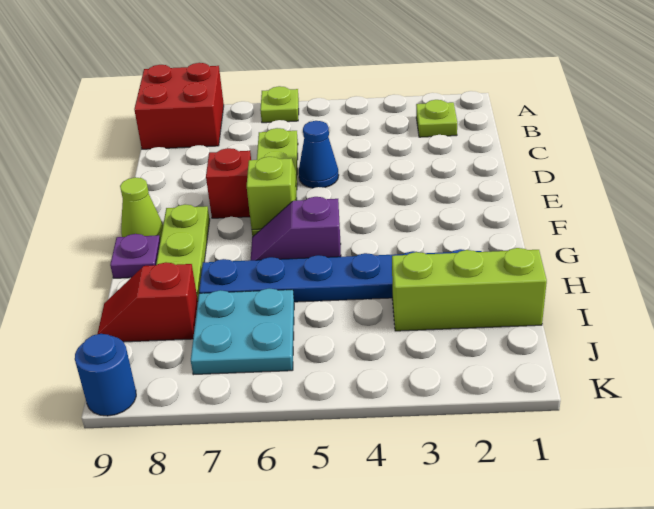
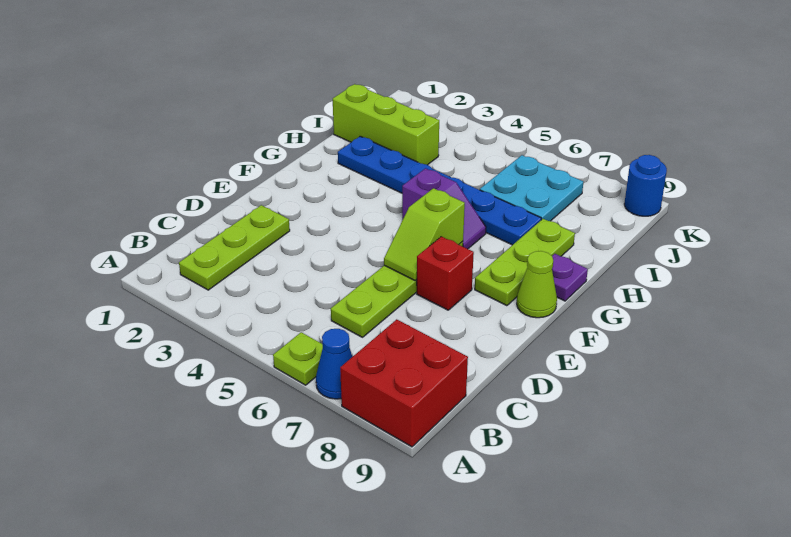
lime 1x1 plate [416,100,457,137] -> lime 1x3 plate [179,205,290,290]
blue 1x1 cone [299,121,339,188] -> blue 1x1 cone moved to [316,329,353,399]
red 1x2 slope [98,262,198,342] -> none

